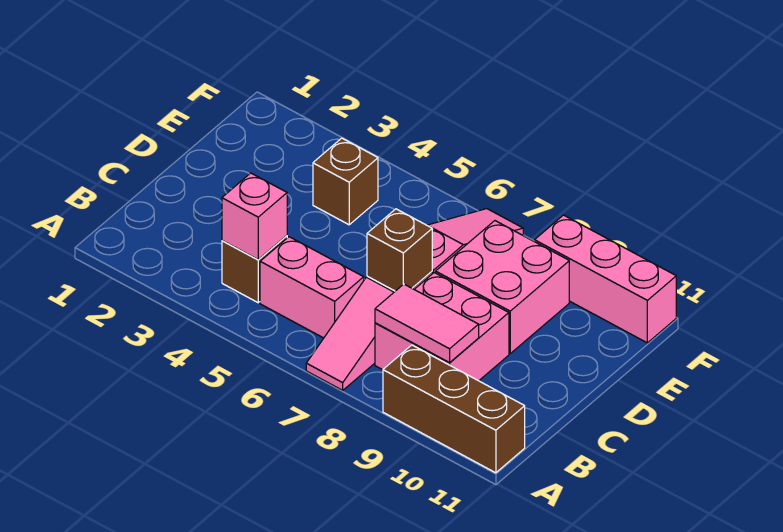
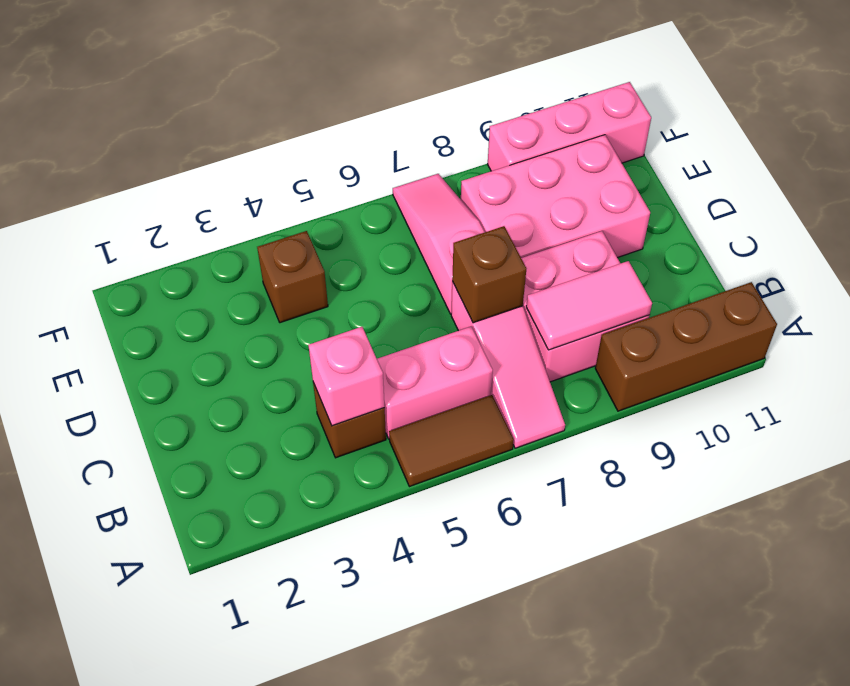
none -> brown 1x2 tile [389,395,514,487]
pink 2x2 brick [436,221,569,353] -> pink 2x3 brick [461,135,650,258]

